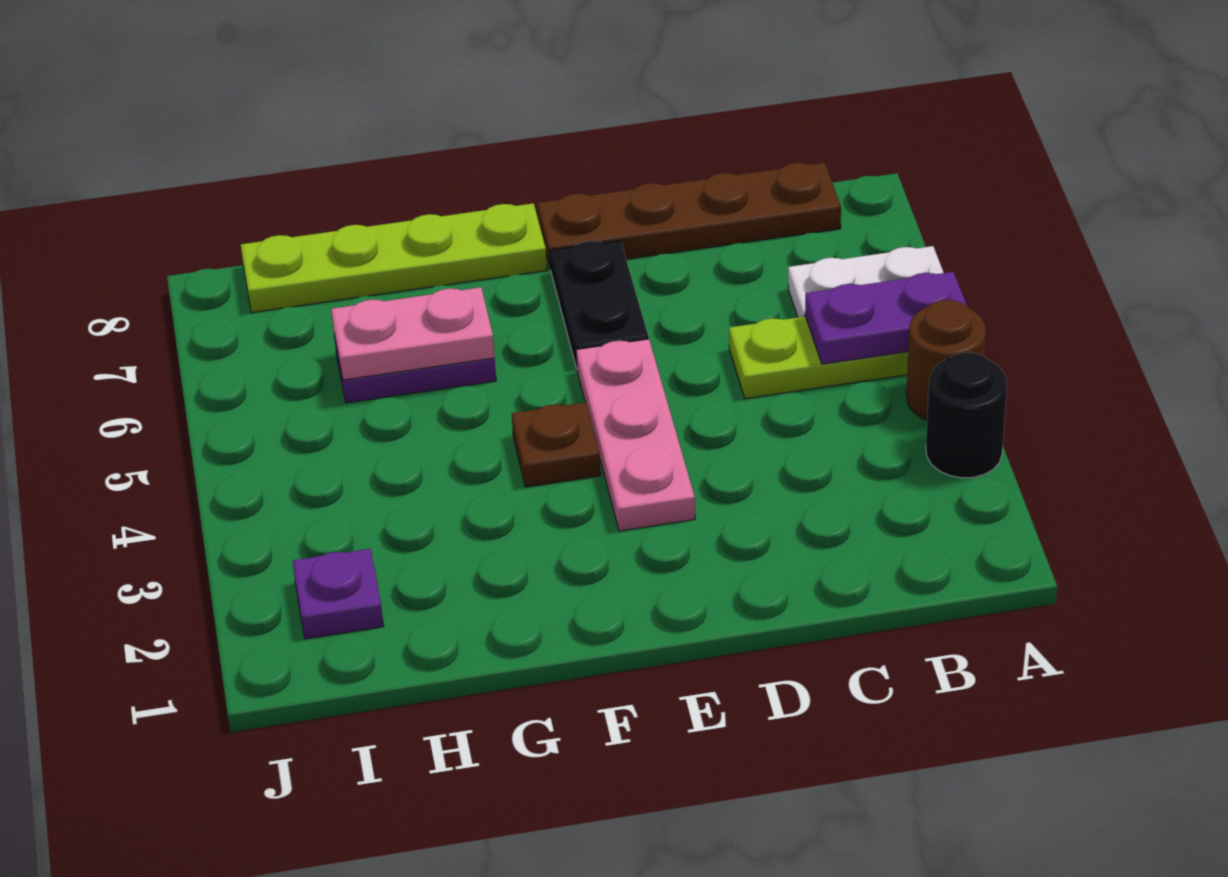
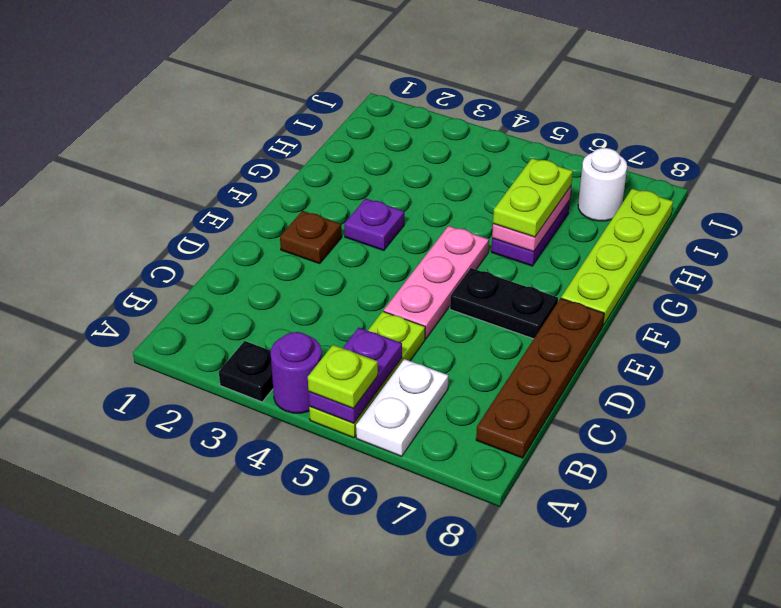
black 1x1 round brick [926,352,1007,478] -> black 1x1 plate [219,341,273,402]
brown 1x1 round brick [907,300,986,420] -> purple 1x1 round brick [271,332,322,413]
none -> lime 1x1 plate [308,345,378,408]
pink 1x3 plate [576,339,695,531] -> pink 1x3 plate turned to [384,226,489,339]
brown 1x1 plate [512,402,601,487] -> brown 1x1 plate moved to [280,211,342,264]
none -> lime 1x2 plate [493,158,573,237]
purple 1x1 plate [293,549,384,639] -> purple 1x1 plate moved to [344,198,405,250]
none -> white 1x1 round brick [578,148,627,221]

